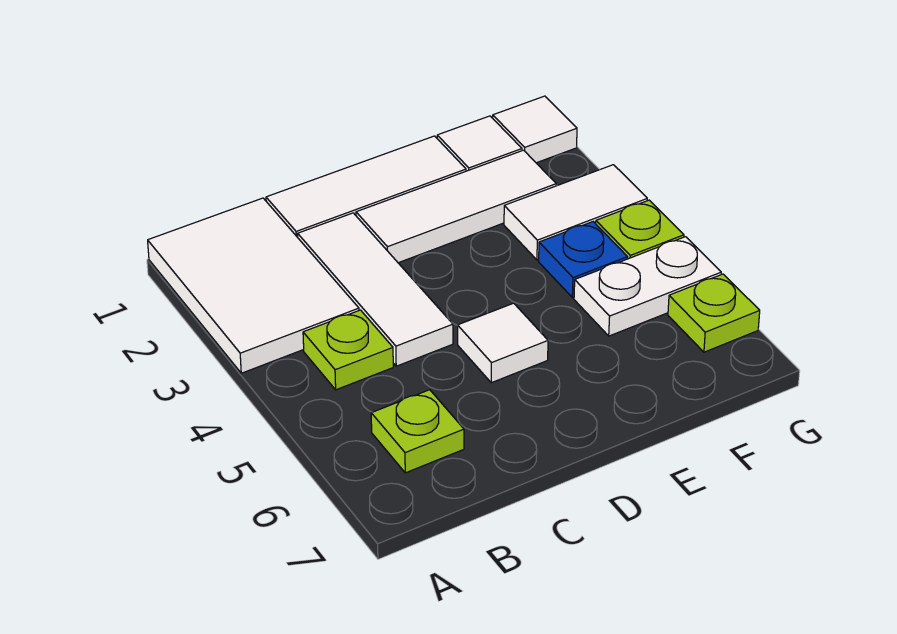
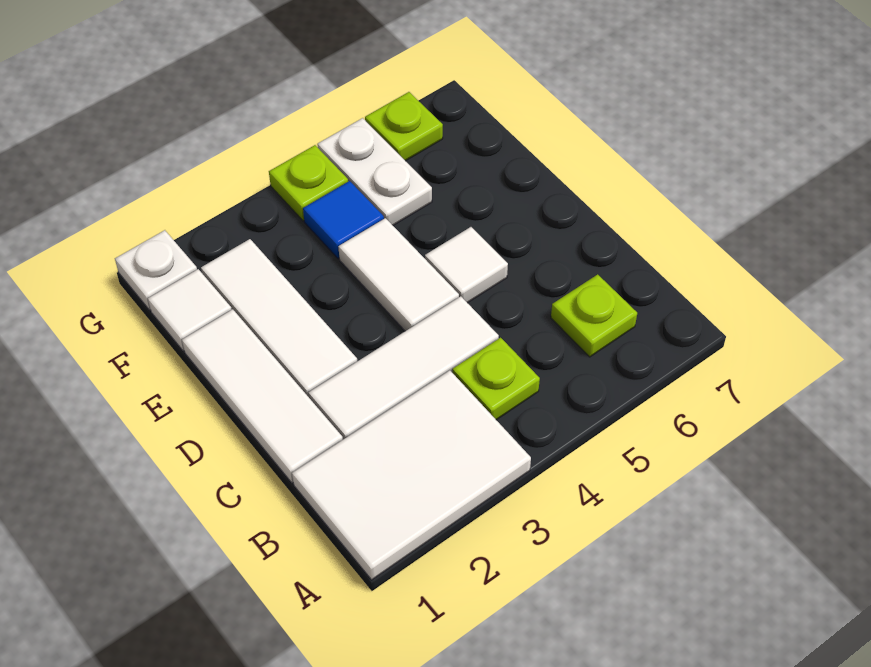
white 1x2 tile [504,165,647,260] -> white 1x2 tile moved to [338,218,459,331]
blue 1x1 plate [539,222,627,298] -> blue 1x1 tile [303,181,384,258]
white 1x1 tile [493,96,577,163] -> white 1x1 plate [115,230,197,310]

